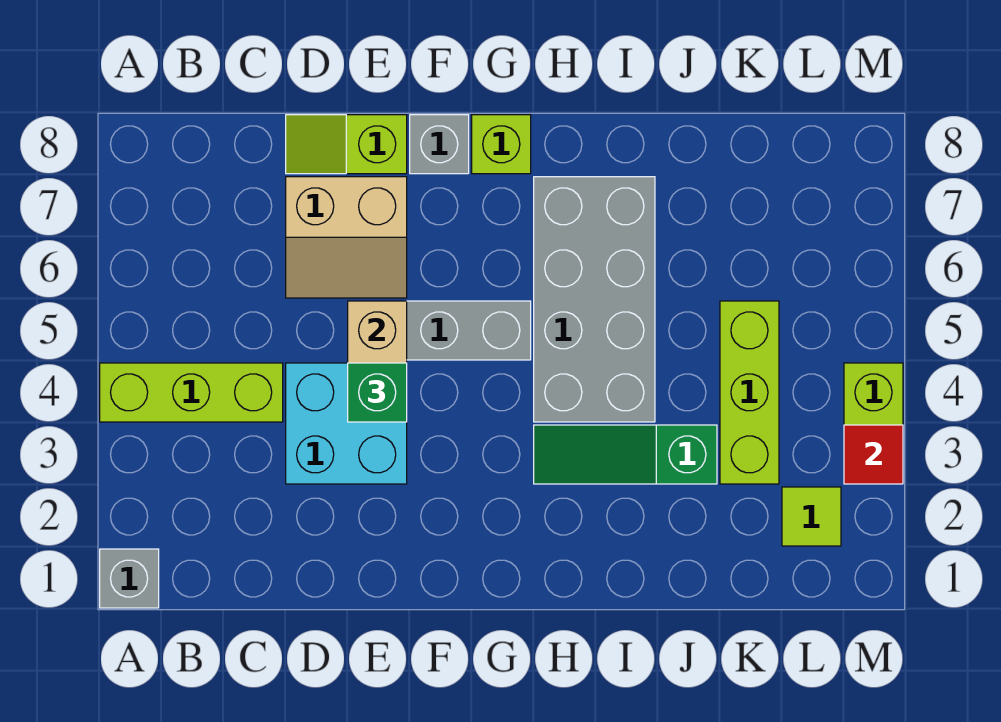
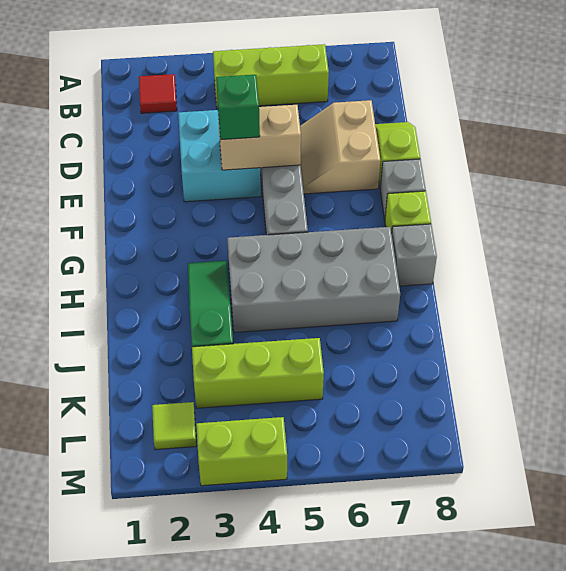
grey 1x1 brick [100,549,159,608] -> grey 1x1 brick moved to [392,224,437,286]
lime 1x3 brick [100,363,283,422] -> lime 1x3 brick turned to [213,44,329,109]
red 1x1 tile [844,425,903,484] -> red 1x1 tile moved to [139,74,177,113]

